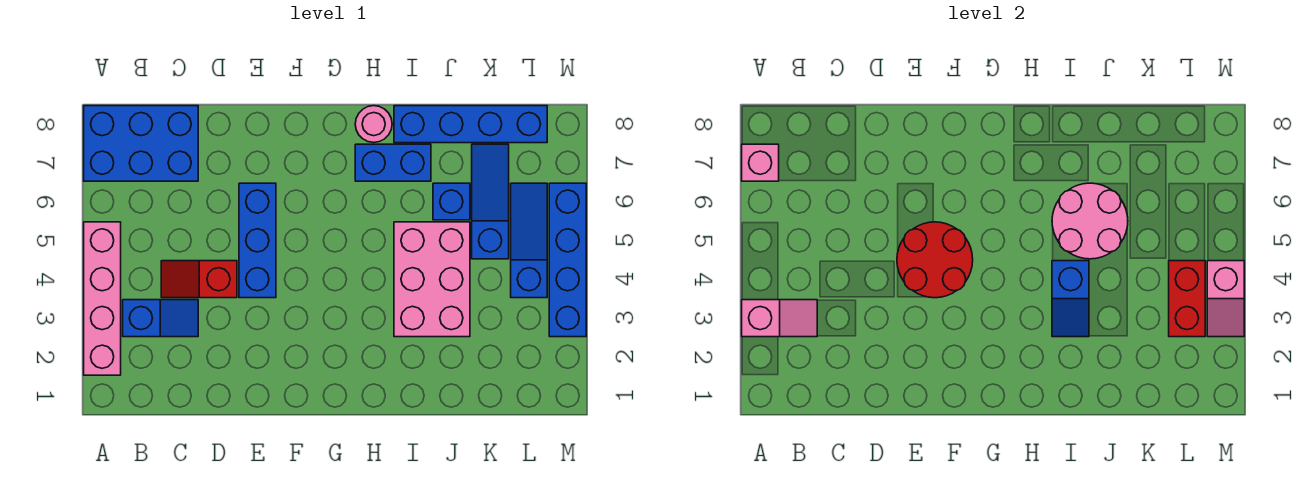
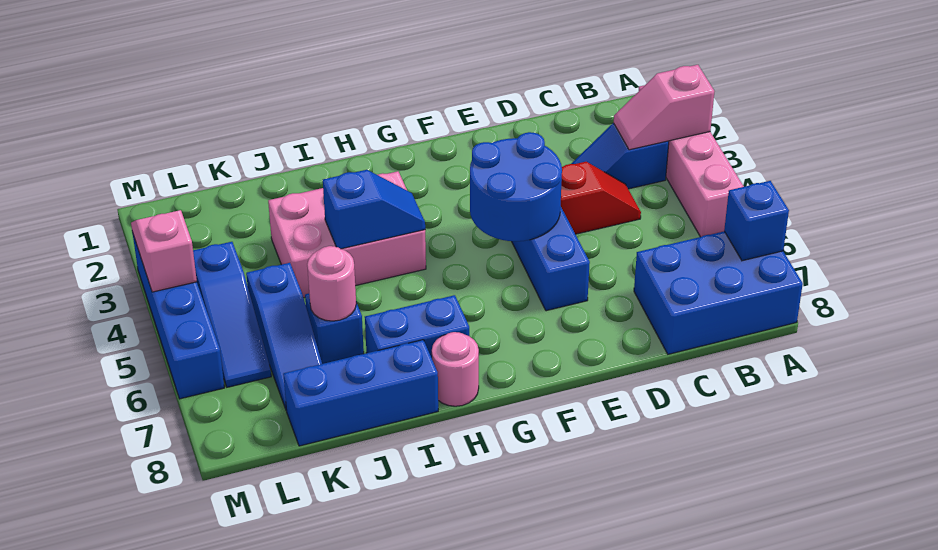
pink 1x1 brick [742,144,779,181] -> blue 1x1 brick [724,181,789,261]
red 2x2 round brick [897,222,973,298] -> blue 2x2 round brick [470,132,562,241]
pink 2x3 brick [394,222,470,337] -> pink 2x3 brick turned to [268,171,426,298]
blue 1x2 slope [1052,261,1089,337] -> blue 1x2 slope turned to [323,170,425,249]
pink 2x2 round brick [1052,183,1128,259] -> pink 1x1 round brick [307,246,356,321]
blue 1x4 brick [394,106,547,143] -> blue 1x3 brick [283,340,438,446]
red 1x2 brick [1169,261,1205,337] -> none

